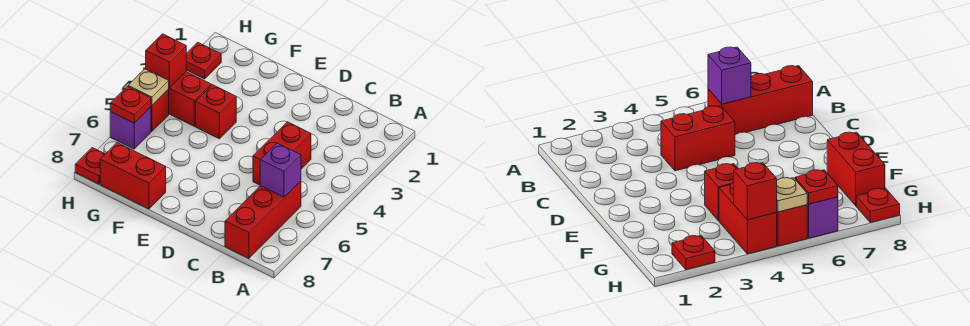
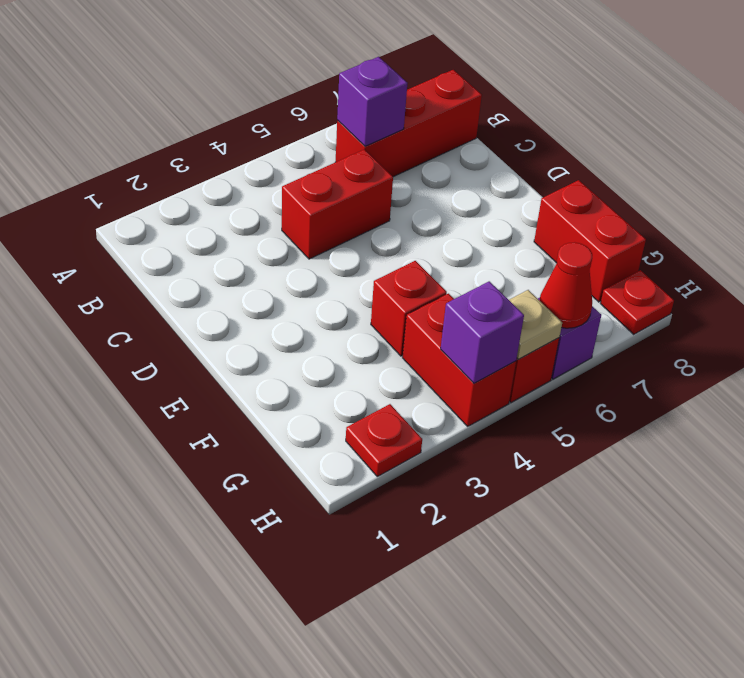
red 1x1 brick [146,34,186,88] -> purple 1x1 brick [441,281,524,383]
red 1x1 plate [110,86,151,123] -> red 1x1 cone [539,242,592,328]

